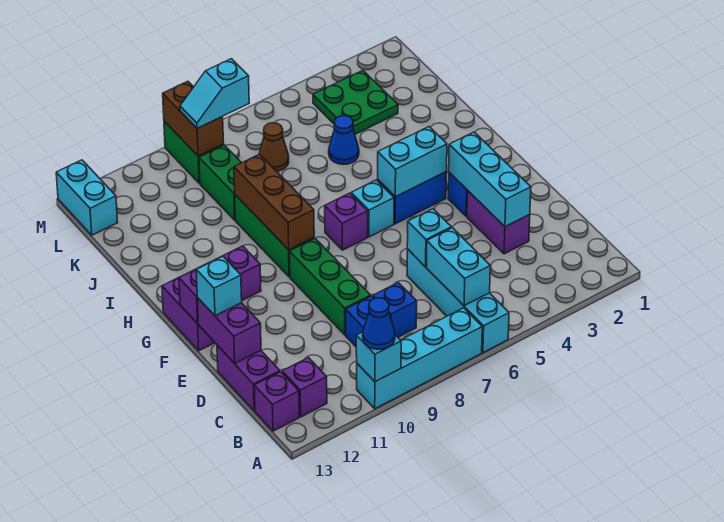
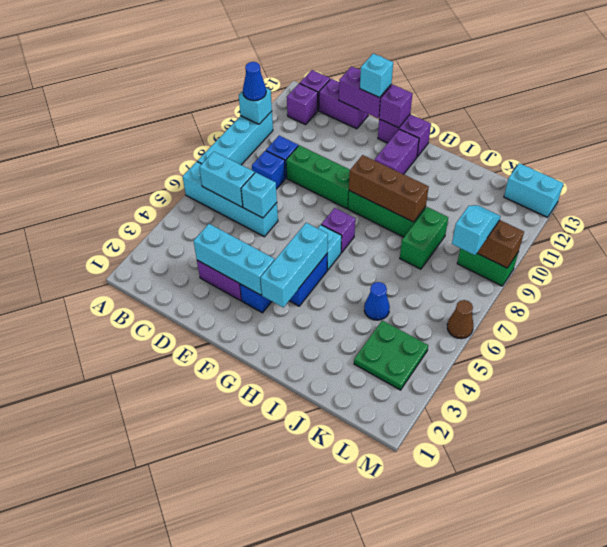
cyan 1x2 brick [378,127,447,197] -> cyan 1x3 brick [260,223,328,307]
green 1x2 brick [199,145,241,220] -> green 1x2 brick turned to [400,207,448,269]
brown 1x1 cone [259,123,289,171] -> brown 1x1 cone moved to [447,300,473,339]

